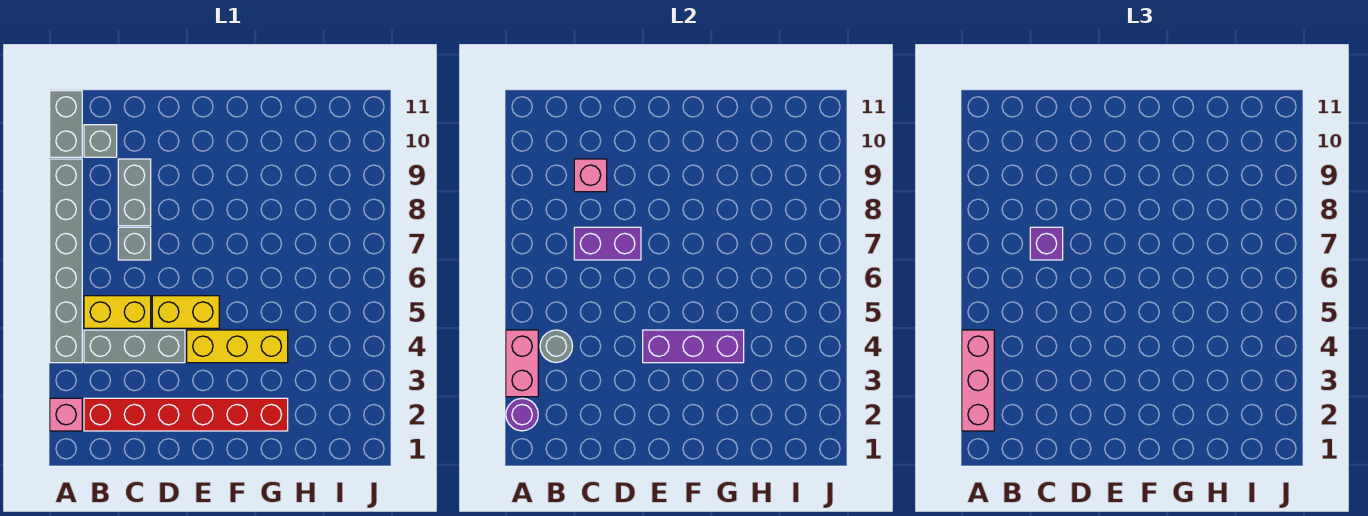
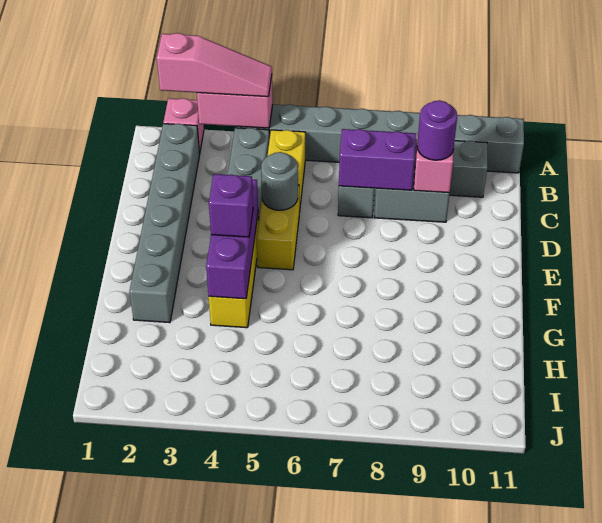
purple 1x1 round brick [506,398,538,431] -> purple 1x1 round brick moved to [417,100,457,160]
pink 1x3 brick [962,330,994,431] -> pink 1x3 slope [157,33,272,97]
red 1x6 brick [84,398,288,431] -> grey 1x6 brick [129,124,200,323]
grey 1x1 round brick [540,330,573,363] -> grey 1x1 round brick moved to [261,152,298,210]
purple 1x2 brick [574,227,641,260] -> purple 1x2 brick turned to [339,129,416,190]
purple 1x1 brick [1030,227,1063,260] -> purple 1x1 brick moved to [209,174,253,237]

